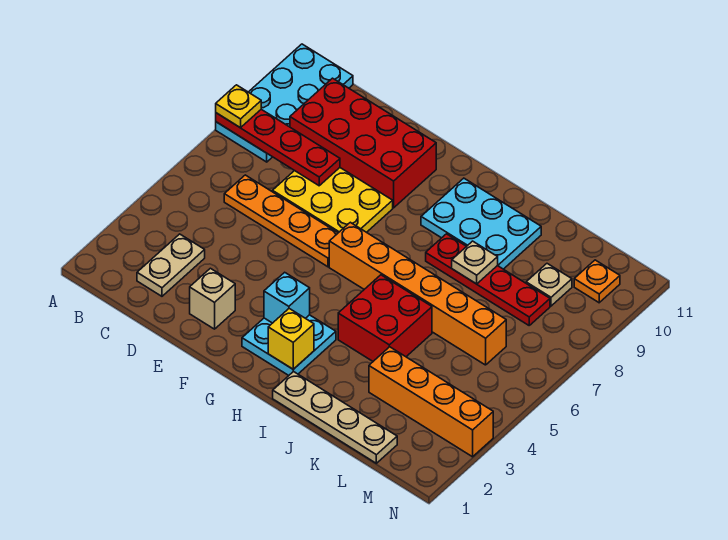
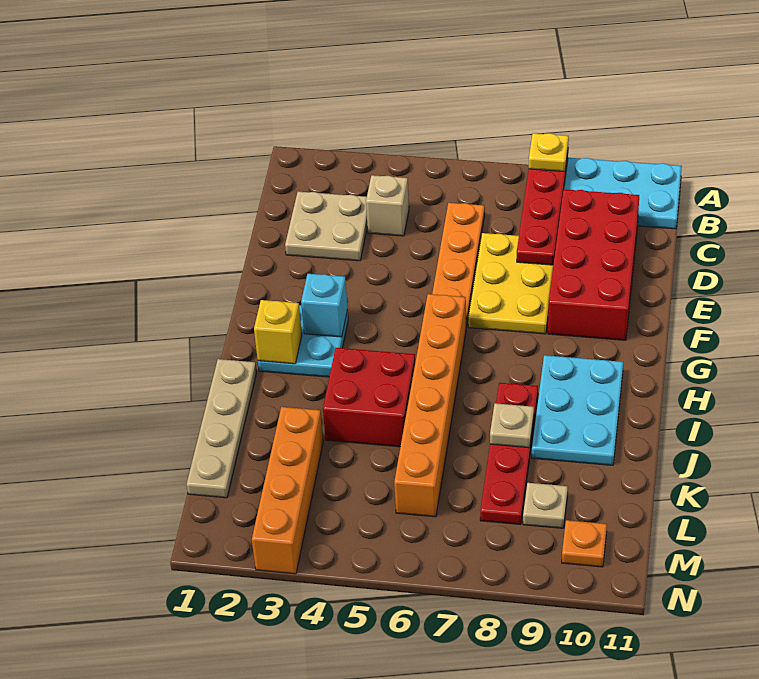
tan 1x2 plate [137,234,205,296] -> tan 2x2 plate [285,192,367,261]
tan 1x1 brick [190,268,235,329] -> tan 1x1 brick moved to [366,175,409,236]

